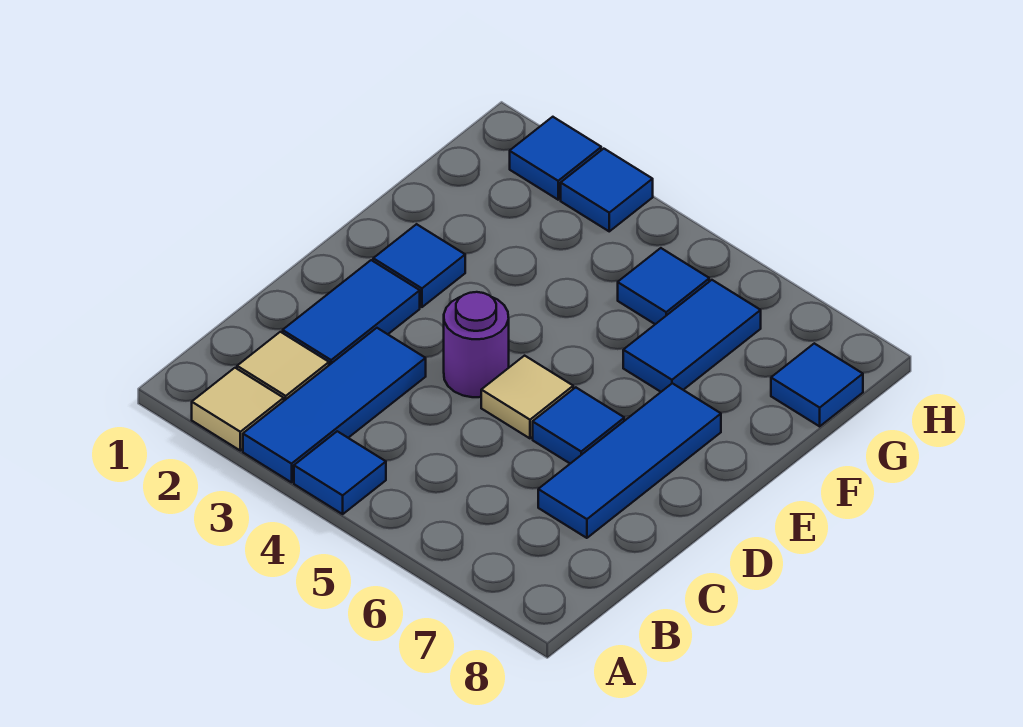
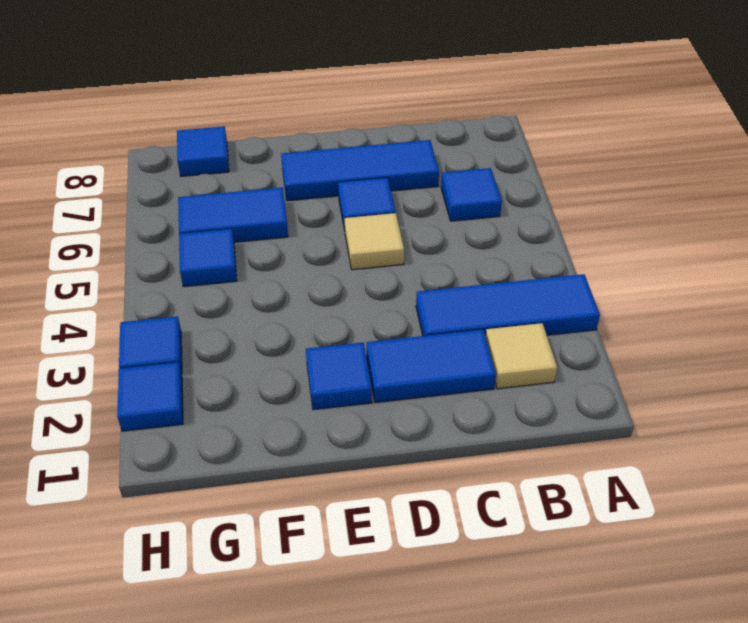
tan 1x1 tile [192,368,284,451] -> none
blue 1x1 tile [294,431,386,514] -> blue 1x1 tile moved to [441,168,502,221]
purple 1x1 round brick [444,292,509,397] -> none

